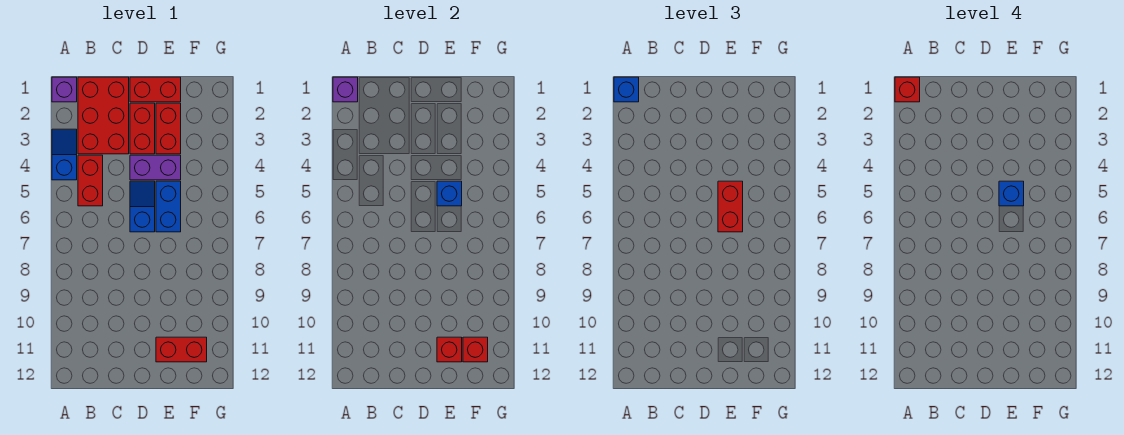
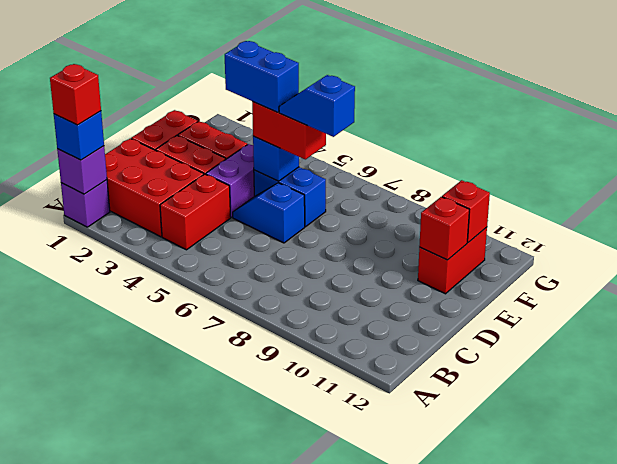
blue 1x2 slope [52,129,77,180] -> blue 1x2 slope moved to [279,75,355,137]
red 1x2 brick [78,155,103,206] -> red 1x2 brick turned to [160,174,231,250]
blue 1x1 brick [999,181,1024,206] -> blue 1x2 brick [225,41,299,112]

